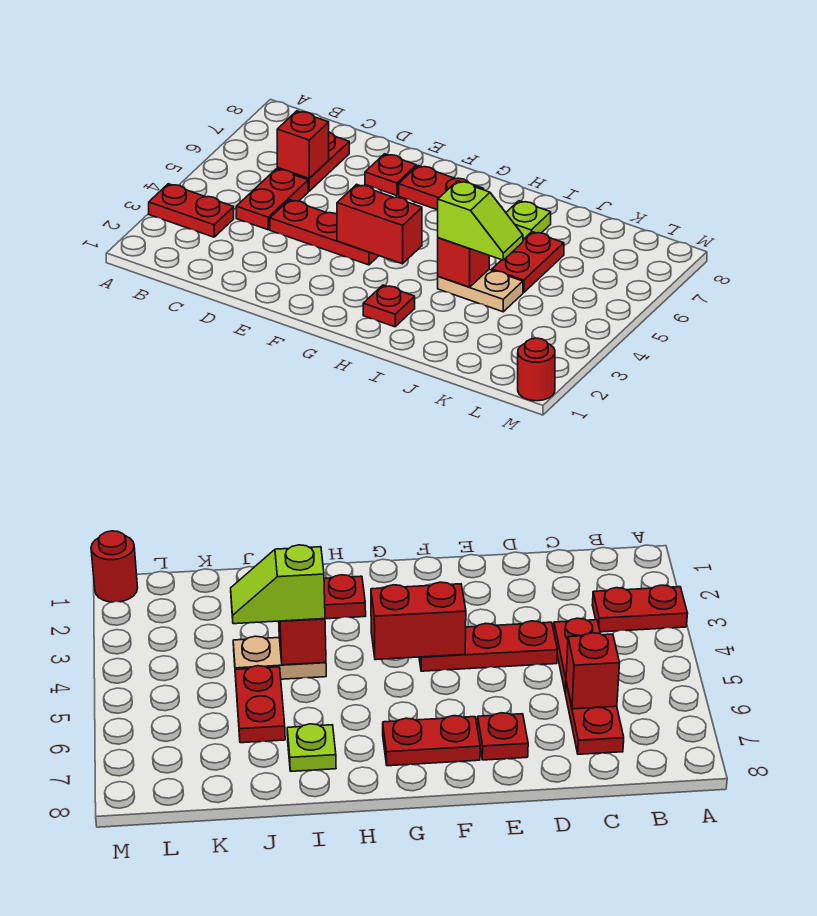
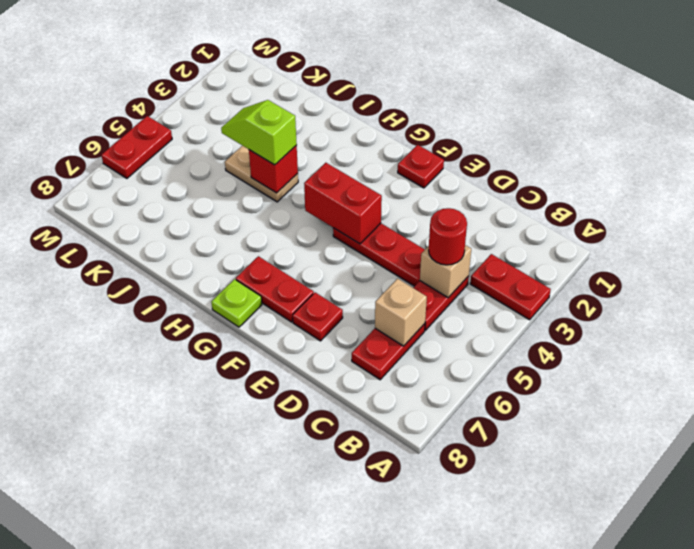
none -> tan 1x1 brick [420,245,471,298]
red 1x1 brick [277,111,329,178] -> tan 1x1 brick [375,279,427,346]
red 1x1 plate [363,285,415,327] -> red 1x1 plate moved to [398,145,444,188]
lime 1x1 plate [506,201,551,239] -> lime 1x1 plate moved to [211,279,262,327]
red 1x2 plate [492,232,564,293] -> red 1x2 plate moved to [102,116,172,178]
red 1x1 round brick [518,338,555,401] -> red 1x1 round brick moved to [429,208,467,265]

